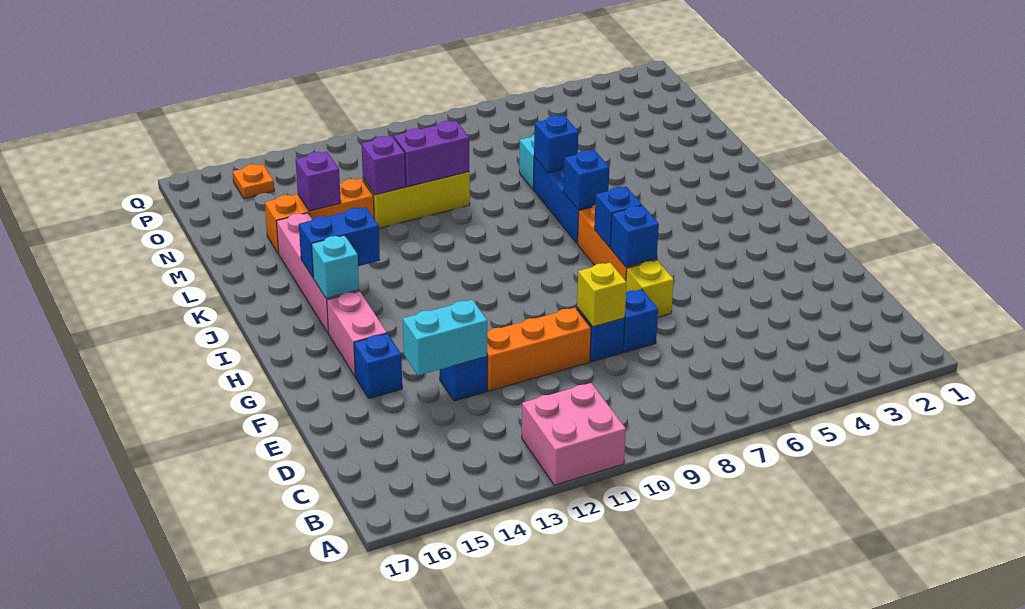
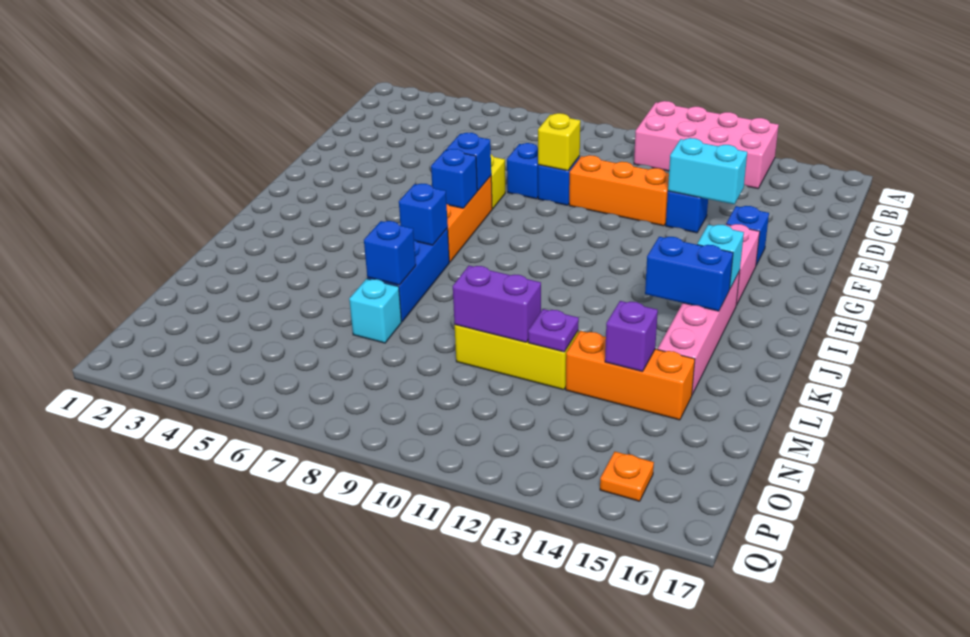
pink 2x2 brick [522,383,626,485] -> pink 2x4 brick [634,101,779,189]
purple 1x1 brick [361,136,406,195] -> purple 1x1 plate [528,309,579,352]

